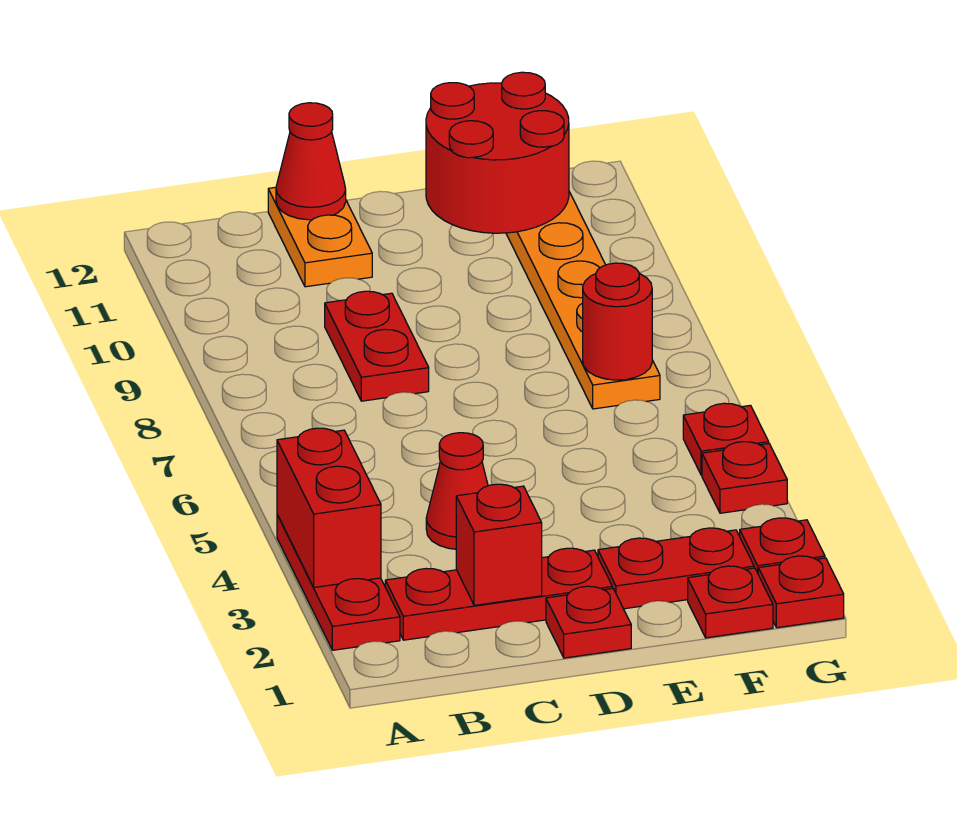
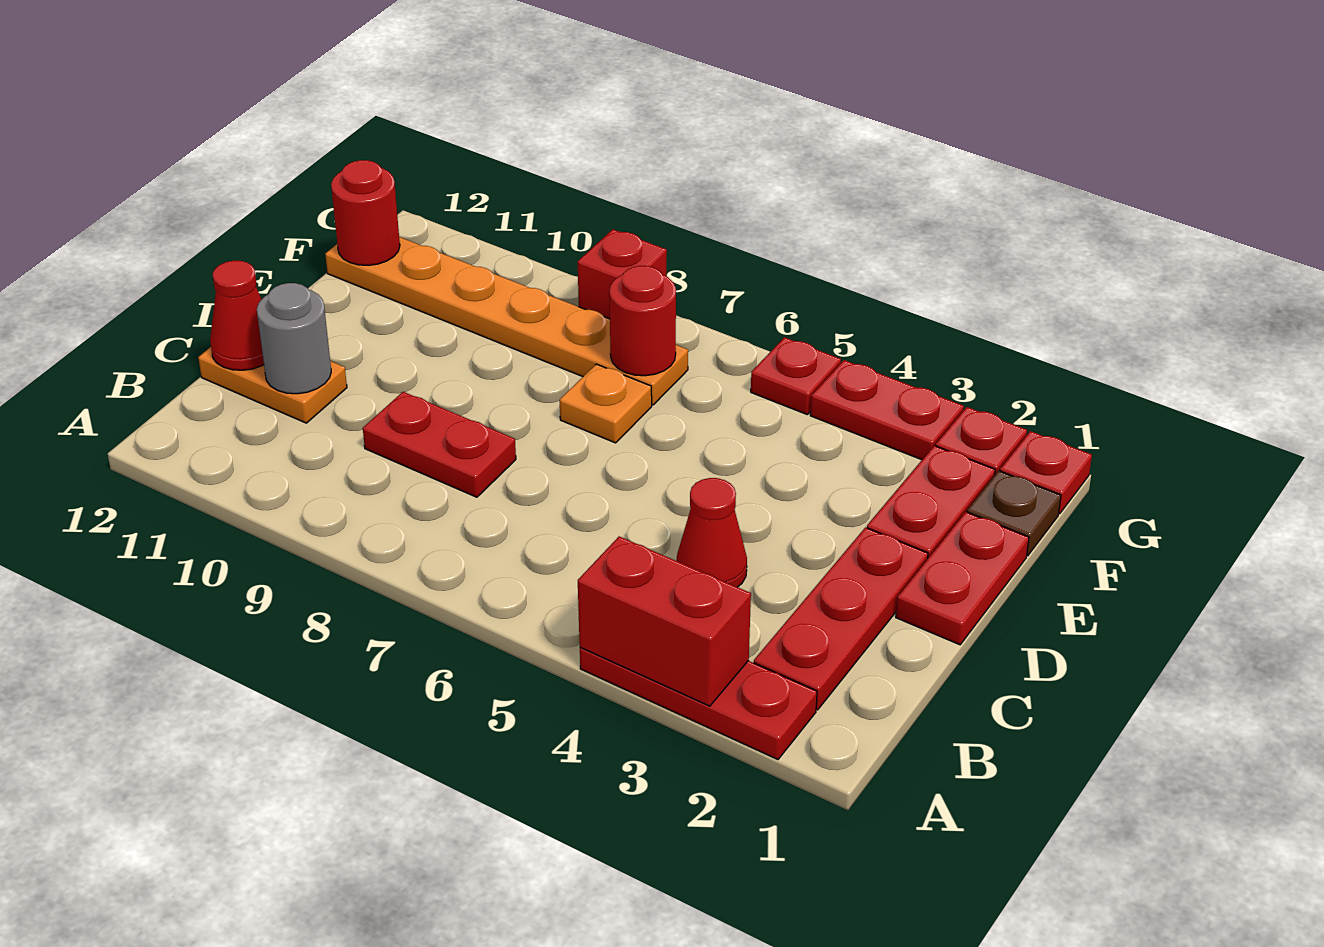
red 1x1 brick [456,484,542,605] -> red 1x1 brick moved to [578,229,667,319]
none -> grey 1x1 round brick [257,283,331,394]
red 1x1 plate [546,586,631,658] -> red 1x2 plate [896,512,1029,645]
none -> orange 1x1 plate [560,364,652,443]
red 2x2 round brick [426,72,569,233] -> red 1x1 round brick [331,160,400,265]
red 1x1 plate [688,566,773,638] -> brown 1x1 plate [967,471,1061,556]
red 1x1 plate [702,442,787,513] -> red 1x2 plate [810,360,964,460]

